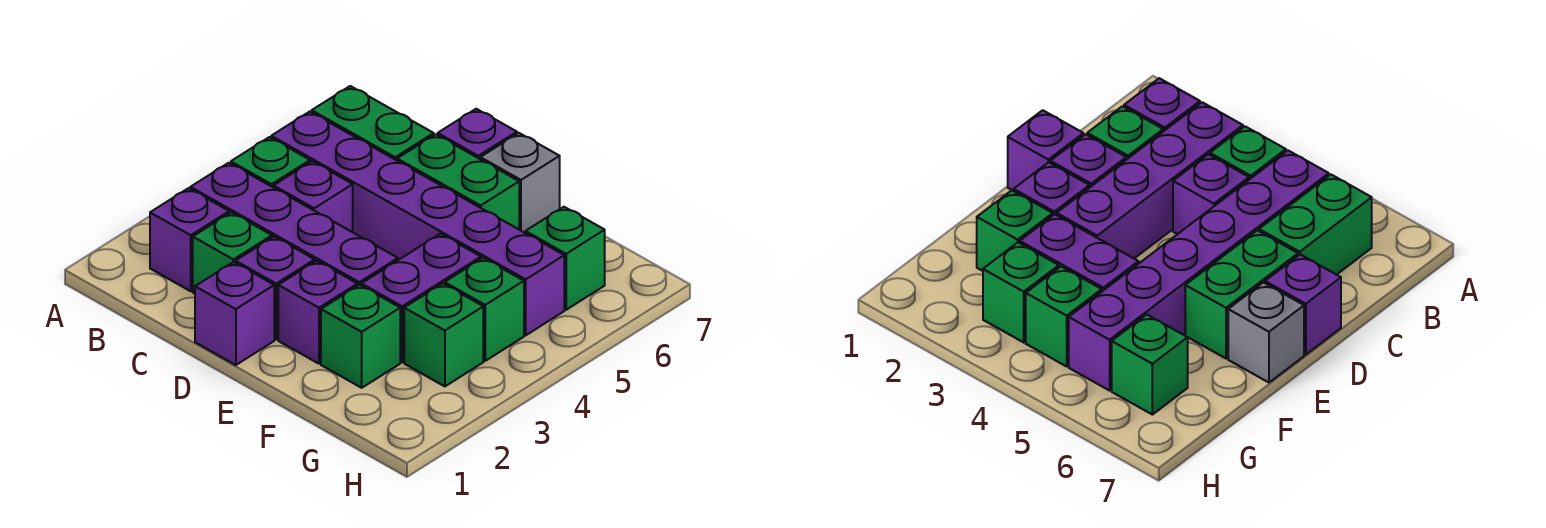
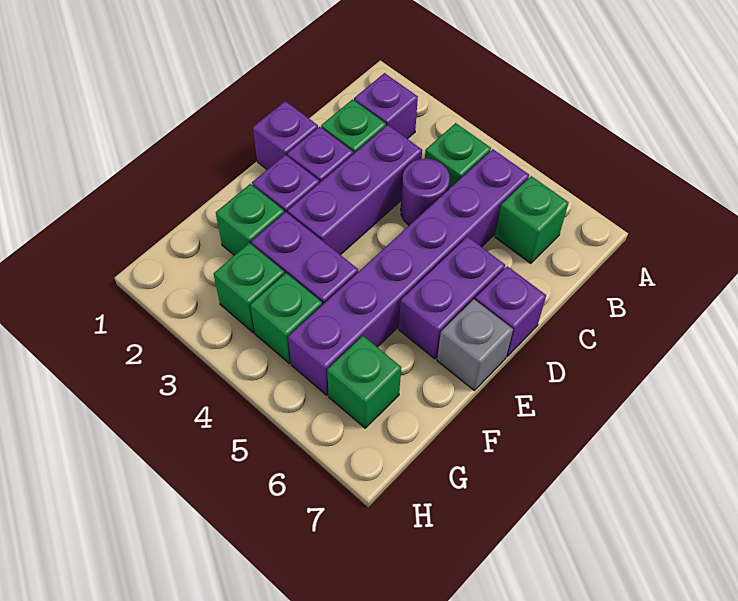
purple 1x4 brick [190,163,398,286] -> purple 1x3 brick [288,125,422,255]
green 1x2 brick [312,86,434,160] -> green 1x1 brick [495,176,569,264]
purple 1x1 brick [274,161,353,232] -> purple 1x1 round brick [401,159,450,225]
green 1x2 brick [397,134,519,229] -> purple 1x2 brick [399,237,505,359]

